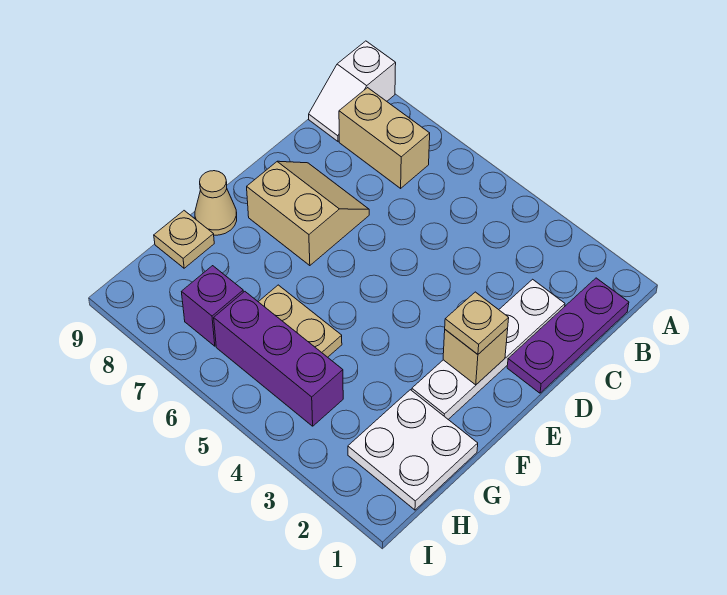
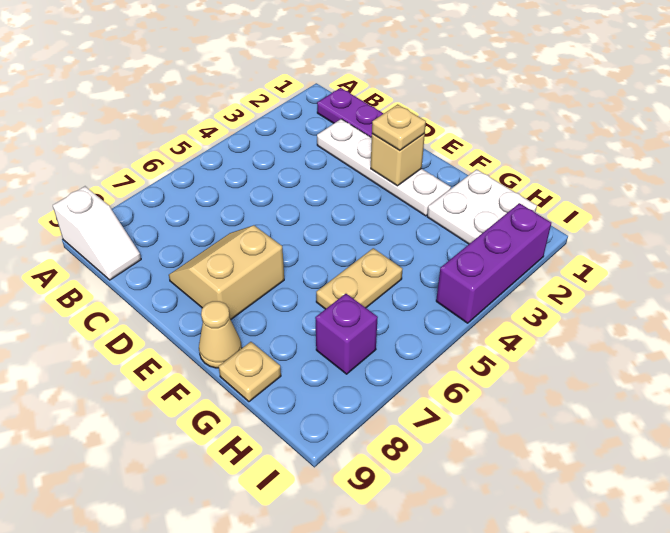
tan 1x2 brick [339,88,430,188] -> none
purple 1x3 brick [214,292,343,426] -> purple 1x3 brick moved to [436,203,551,323]

